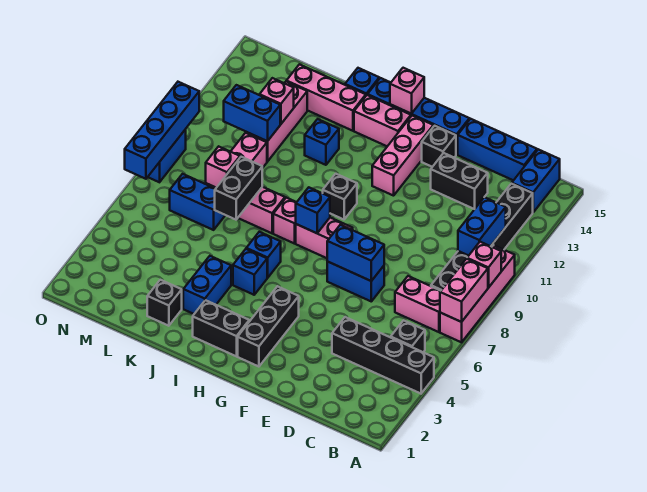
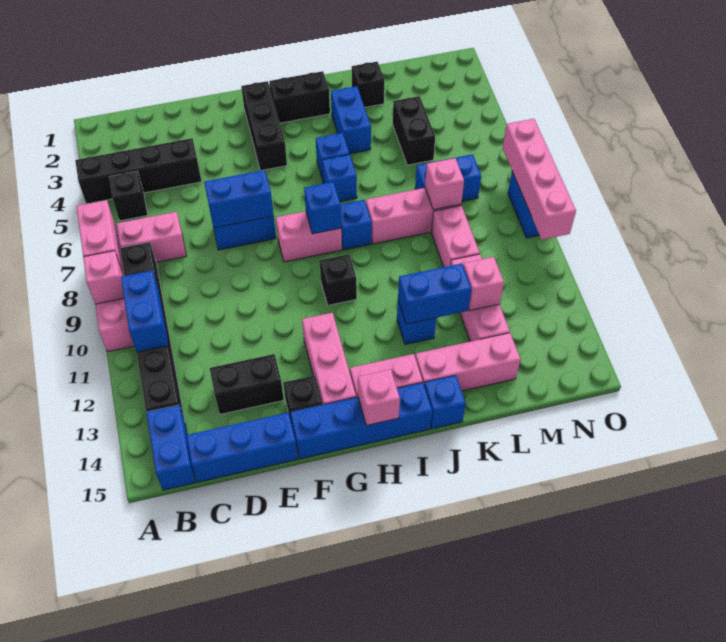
pink 1x1 brick [273,198,297,244] -> blue 1x1 brick [341,200,372,250]
black 1x2 brick [215,157,262,220] -> black 1x2 brick moved to [393,96,435,165]
blue 1x2 brick [224,85,280,141] -> blue 1x2 brick moved to [398,263,472,324]
blue 1x4 brick [125,82,199,179] -> pink 1x4 brick [503,119,576,240]

